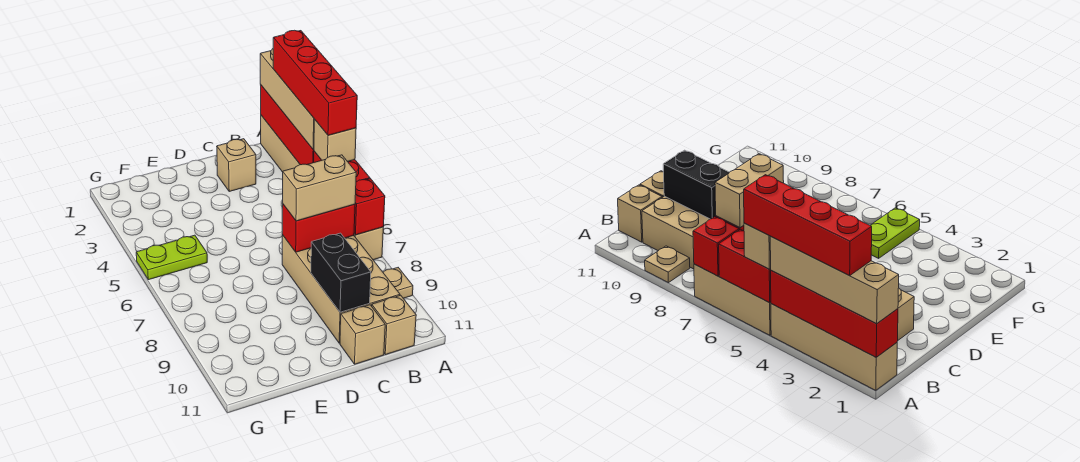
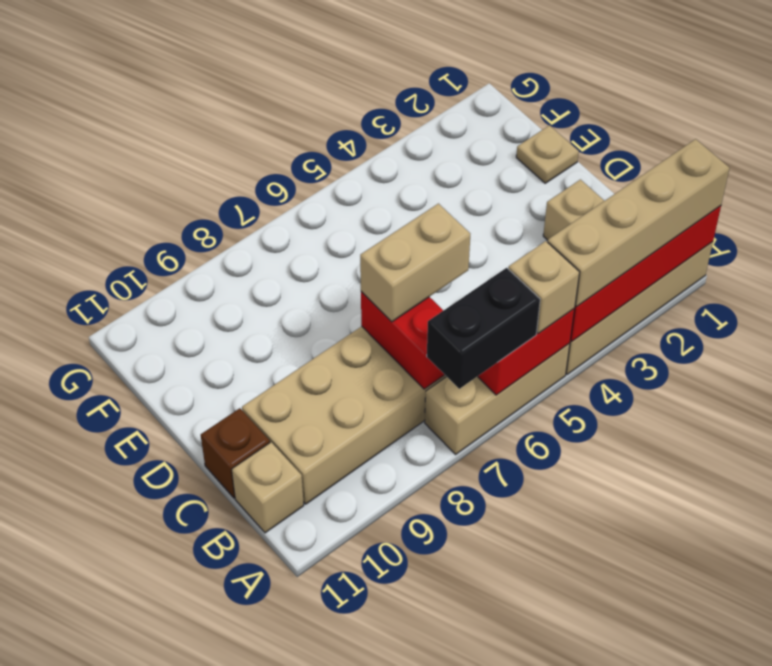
red 1x4 brick [273,30,357,135] -> none
red 1x1 brick [354,179,385,235] -> none
tan 1x1 plate [383,268,413,298] -> tan 1x1 plate moved to [516,125,579,183]
tan 1x2 brick [283,155,356,221] -> tan 1x2 brick turned to [360,204,470,322]
black 1x2 brick [311,233,371,312] -> black 1x2 brick moved to [427,268,540,389]
tan 1x1 brick [340,305,385,364] -> brown 1x1 brick [201,408,270,498]
lime 1x2 plate [136,235,207,280] -> none

